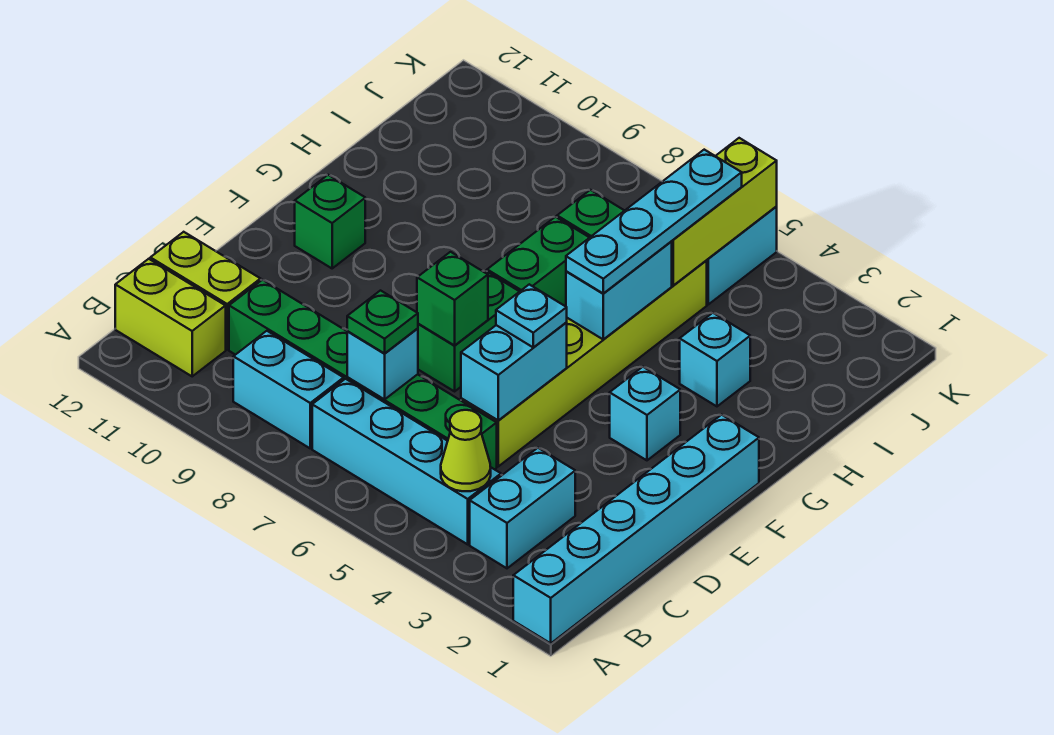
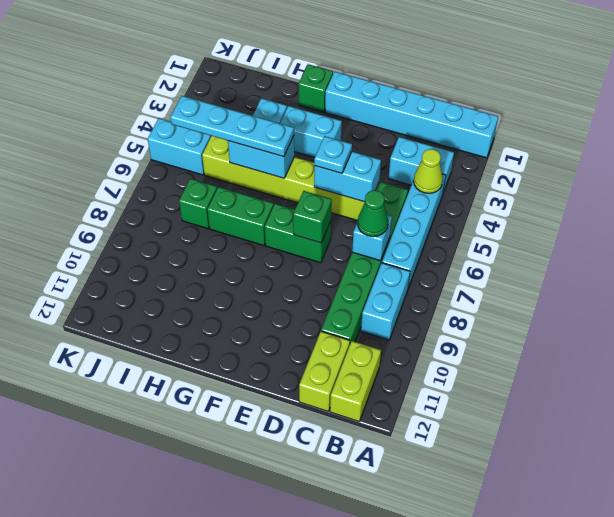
green 1x1 plate [347,291,418,353] -> green 1x1 cone [358,190,388,237]
cyan 1x1 brick [610,367,680,460] -> cyan 1x2 brick [280,106,342,158]
green 1x1 brick [295,175,365,268] -> green 1x1 brick moved to [299,64,333,112]
lime 1x3 brick [671,138,777,286] -> none

